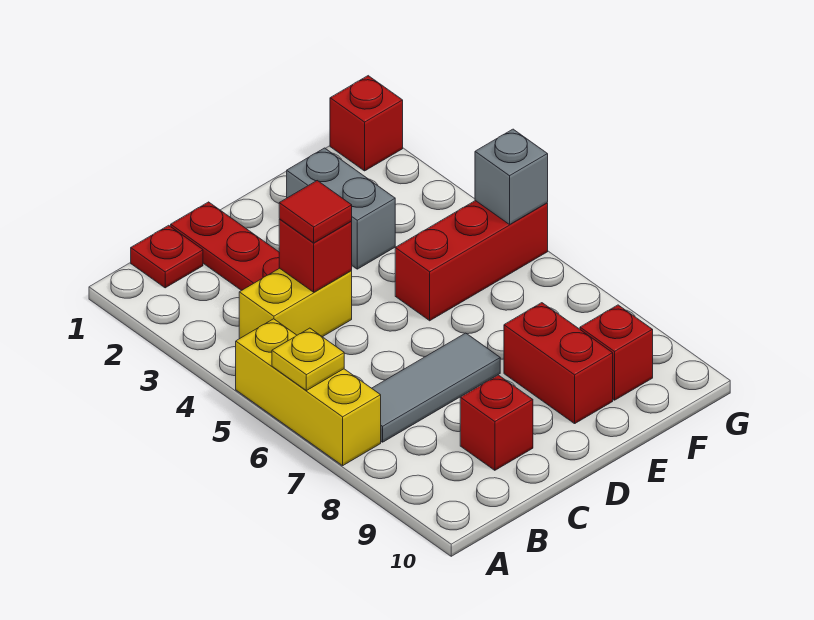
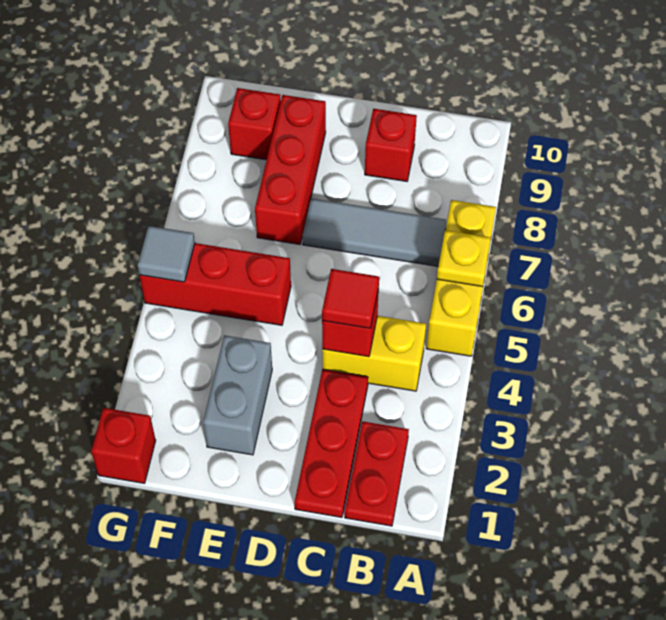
red 1x1 plate [131,225,203,288] -> red 1x2 plate [345,421,409,526]
red 1x2 brick [504,303,613,424] -> red 1x3 brick [255,95,326,244]
grey 1x1 brick [475,129,548,224] -> grey 1x1 tile [137,226,195,282]

